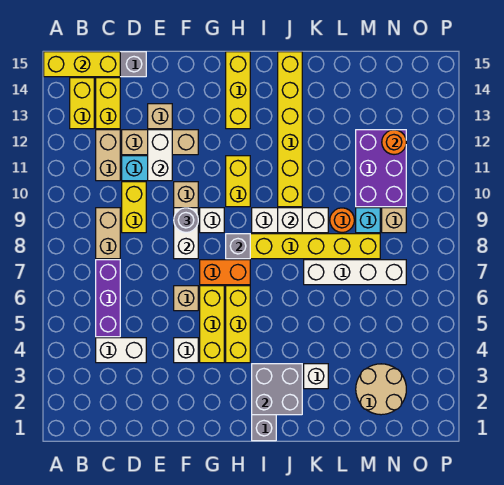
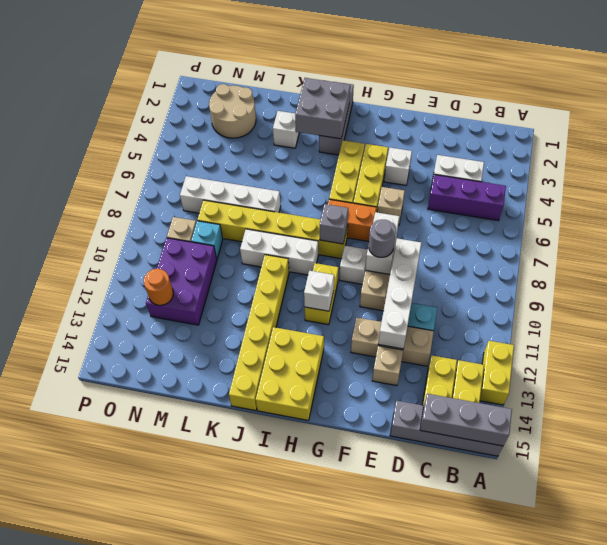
yellow 1x3 brick [44,52,120,77] -> grey 1x3 brick [420,394,512,446]
purple 1x3 brick [96,260,120,337] -> purple 1x3 brick turned to [428,175,506,221]
tan 1x2 brick [96,208,120,259] -> none
tan 1x2 brick [96,130,120,181] -> none
yellow 1x2 brick [122,182,146,233] -> yellow 1x2 brick moved to [480,341,514,405]
white 1x2 brick [148,130,172,181] -> white 1x4 brick [378,238,421,349]
yellow 1x3 brick [226,52,250,129] -> yellow 2x3 brick [256,327,324,421]
white 1x1 brick [278,208,302,233] -> white 1x1 brick moved to [304,271,334,311]
orange 1x1 round brick [330,208,354,233] -> none

